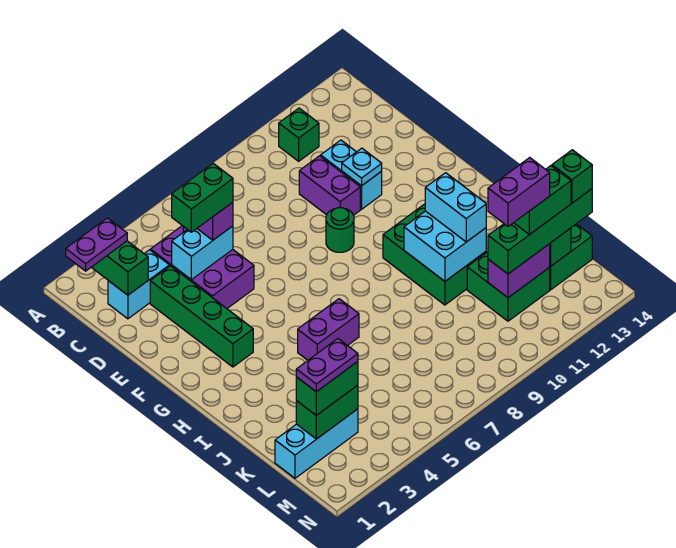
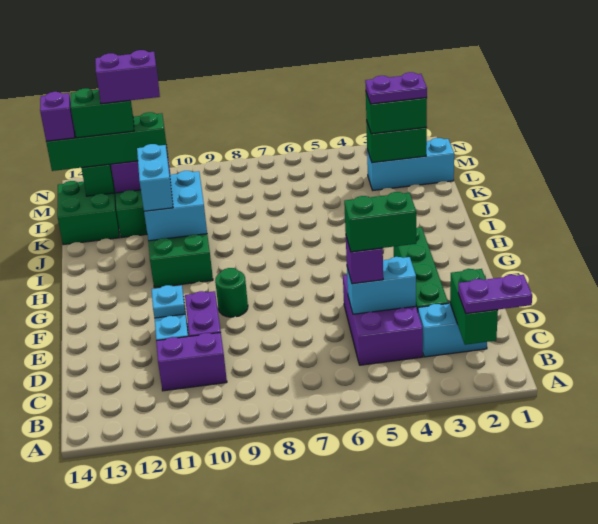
green 1x1 brick [279,108,319,161] -> none
purple 1x2 brick [298,299,359,360] -> purple 1x2 brick moved to [156,332,227,391]
green 1x1 brick [552,150,592,203] -> purple 1x1 brick [40,92,75,141]

